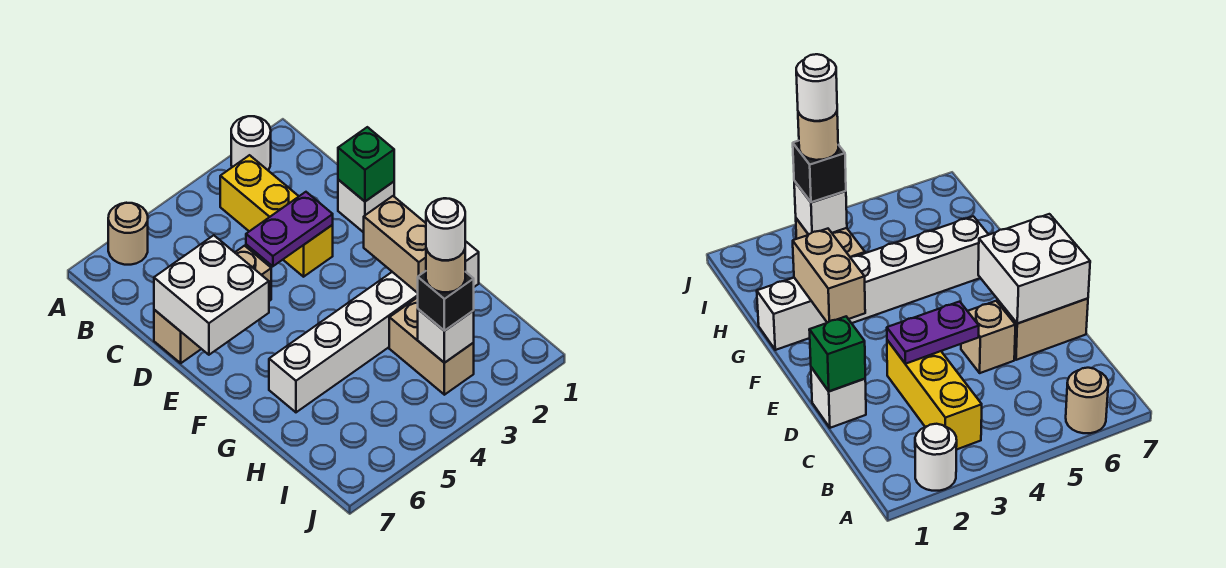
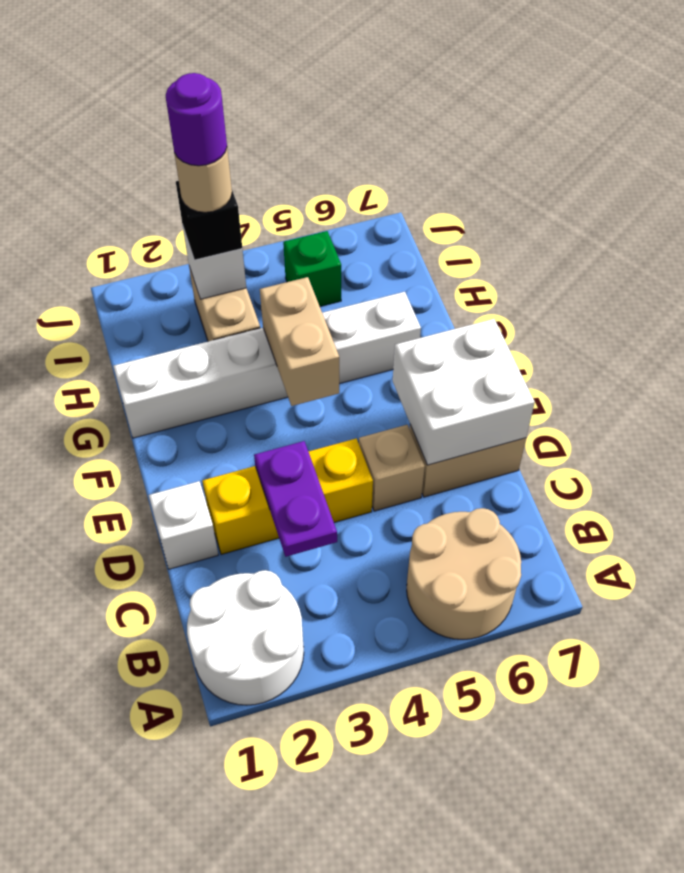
white 1x1 round brick [231,116,271,170] -> white 2x2 round brick [187,570,304,705]
tan 1x1 round brick [108,203,148,265] -> tan 2x2 round brick [407,508,521,640]
yellow 1x3 brick [220,155,333,277] -> yellow 1x3 brick turned to [202,438,373,555]
green 1x1 brick [338,127,394,201] -> green 1x1 brick moved to [283,231,341,307]
purple 1x2 plate [246,192,333,266] -> purple 1x2 plate turned to [254,441,337,557]
tan 1x2 brick [364,196,426,293] -> tan 1x2 brick moved to [260,277,339,406]
white 1x1 round brick [426,198,465,260] -> purple 1x1 round brick [166,73,227,166]

